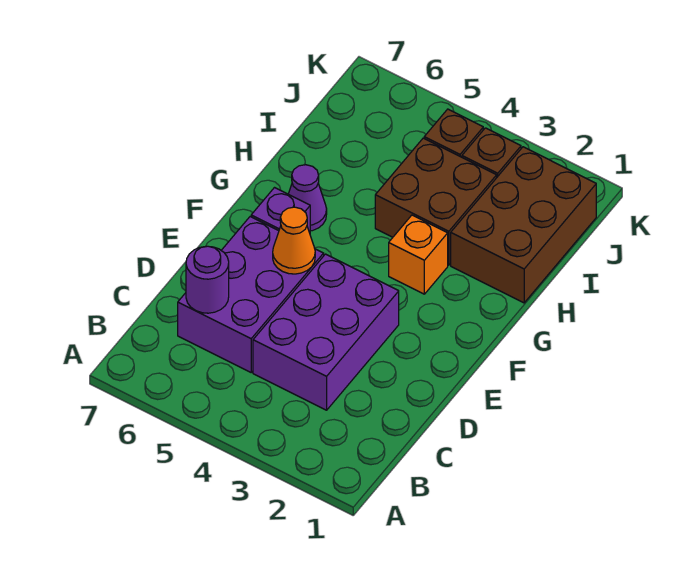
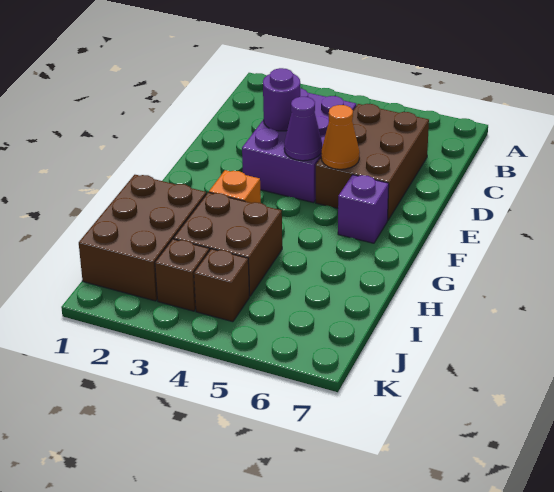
purple 2x3 brick [178,217,324,372] -> brown 2x3 brick [316,104,429,220]
purple 1x1 round brick [186,246,229,313] -> purple 1x1 round brick moved to [263,68,300,131]
purple 1x1 cone [288,165,327,231] -> purple 1x1 cone moved to [284,97,322,161]

